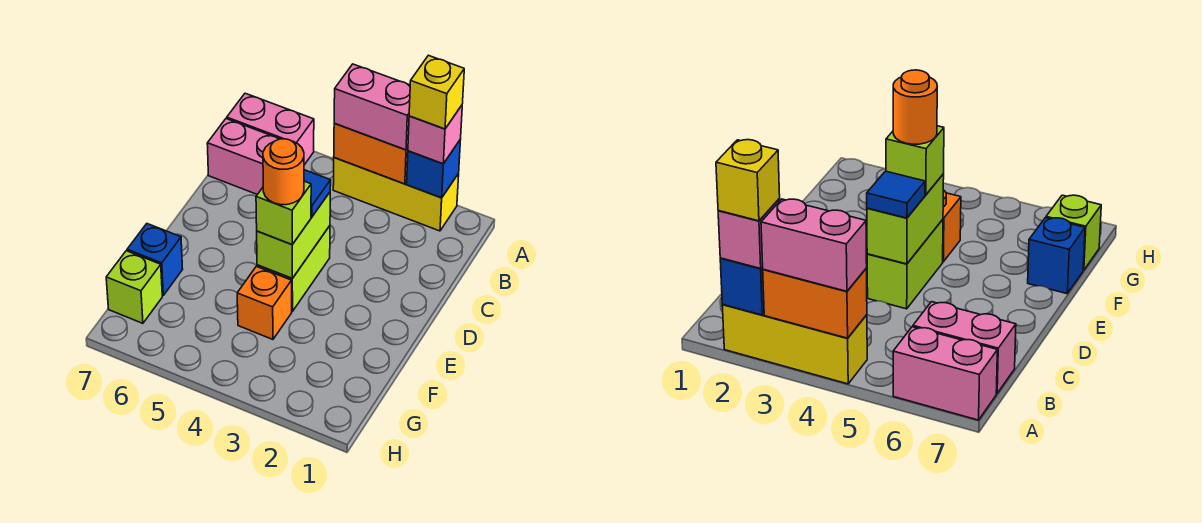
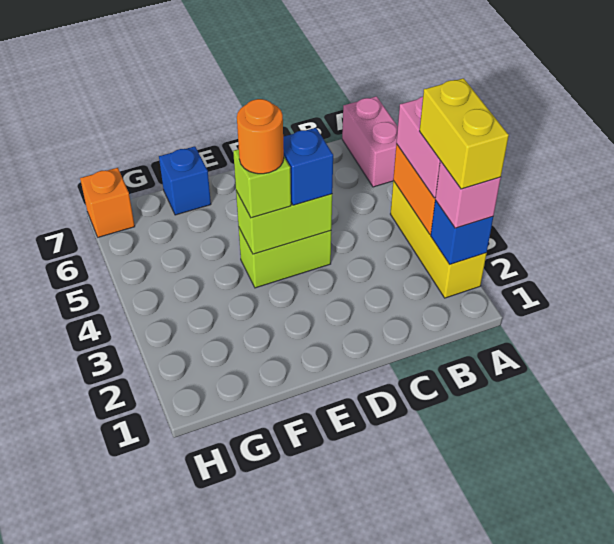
yellow 1x1 brick [409,55,464,129] -> yellow 1x2 brick [420,78,509,189]
pink 1x2 brick [207,119,279,195] -> none
blue 1x1 tile [304,170,331,217] -> blue 1x1 brick [283,128,333,205]
orange 1x1 brick [237,266,292,339] -> orange 1x1 brick moved to [80,168,135,237]
lime 1x1 brick [106,251,162,323] -> none

